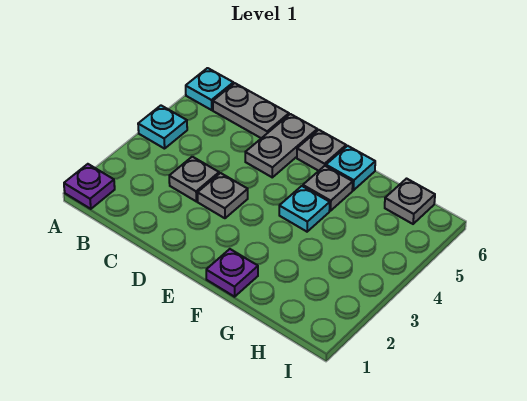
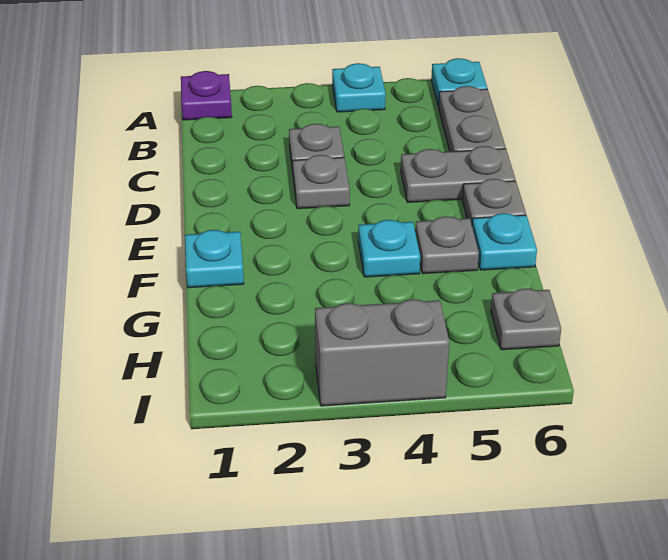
purple 1x1 plate [206,249,258,297] -> cyan 1x1 plate [185,230,244,288]
none -> grey 1x2 brick [315,299,449,406]

